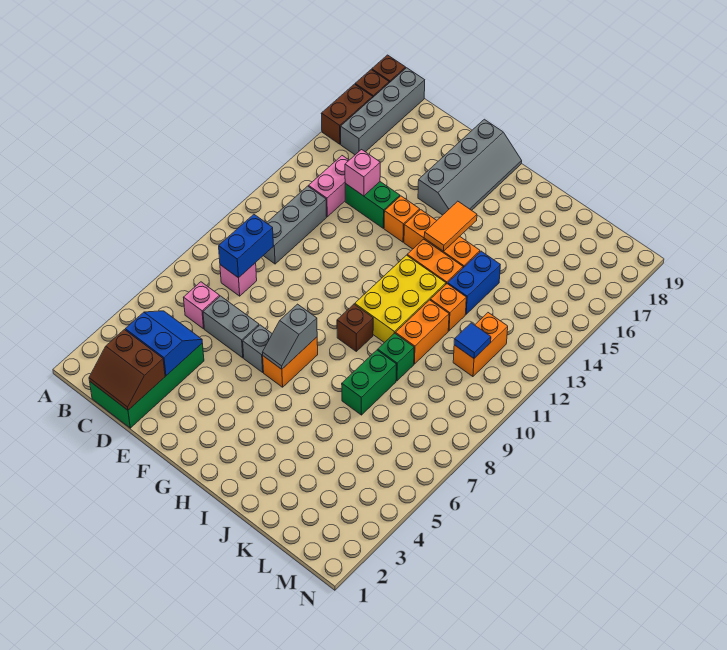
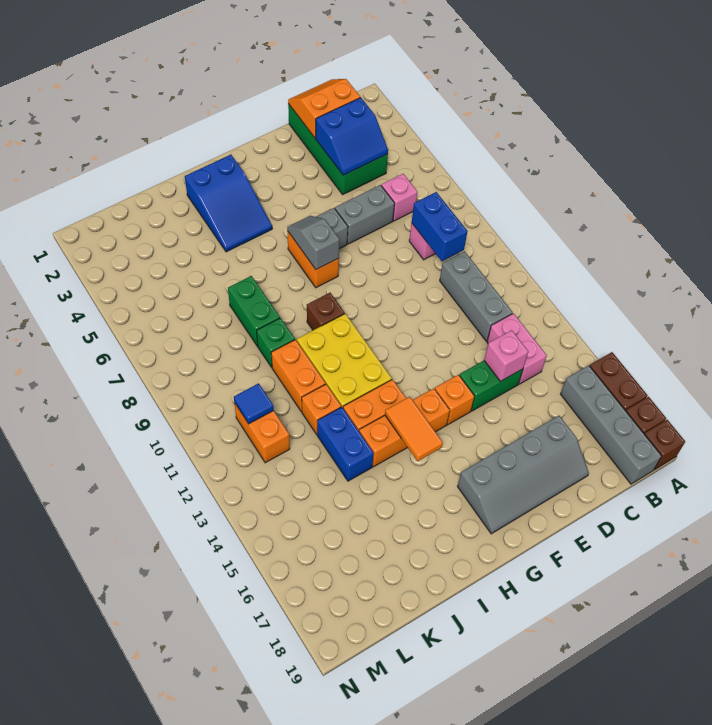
brown 2x2 slope [89,330,165,410] -> orange 2x2 slope [288,79,360,138]
grey 2x4 slope [418,119,522,215] -> grey 2x4 slope turned to [458,416,589,534]
none -> blue 2x3 slope [185,154,272,252]

